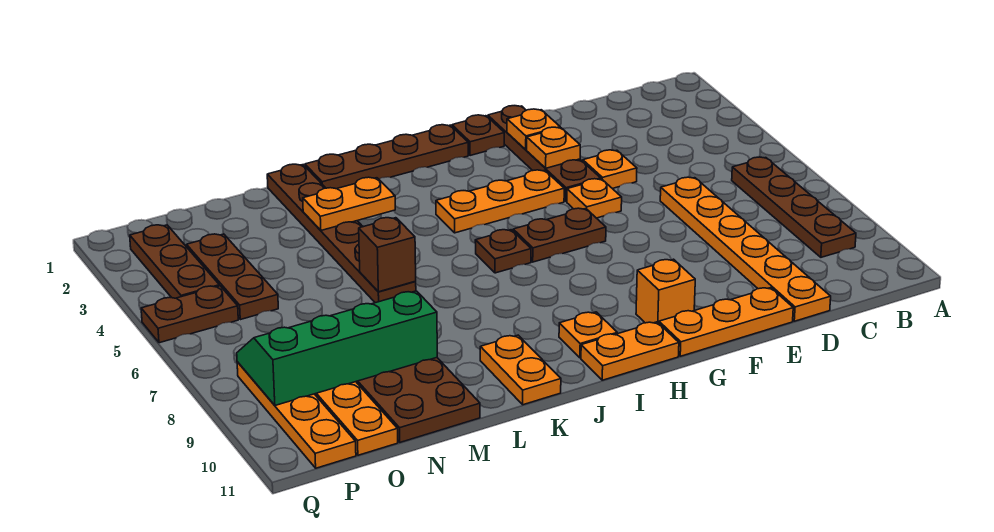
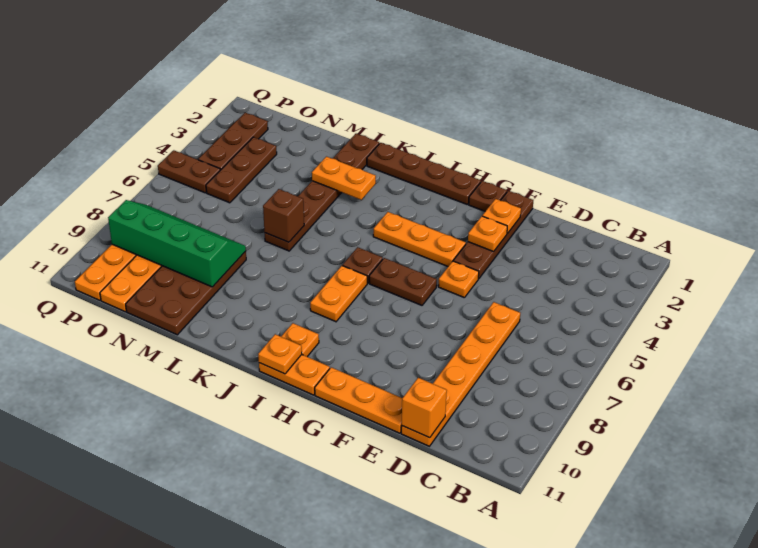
brown 1x4 plate [732,157,856,257] -> none
orange 1x1 plate [583,150,637,189] -> orange 1x1 plate moved to [258,334,302,374]
orange 1x1 brick [636,259,695,323] -> orange 1x1 brick moved to [402,378,447,438]
orange 1x2 plate [480,335,561,405] -> orange 1x2 plate moved to [310,266,367,322]

